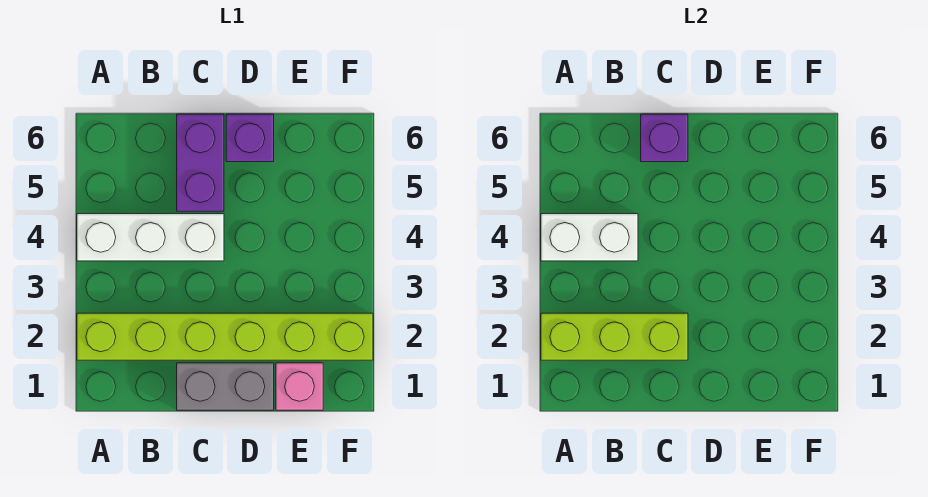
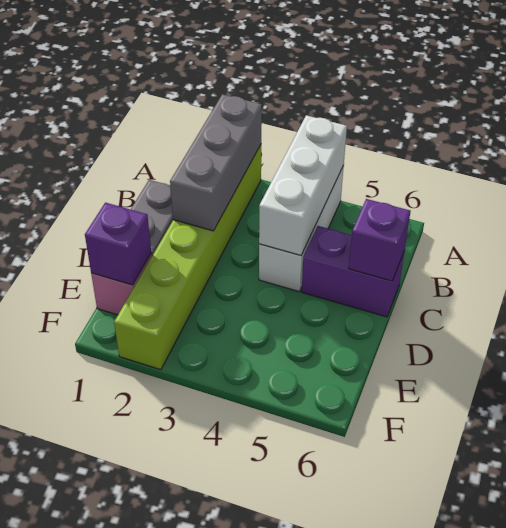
lime 1x3 brick [541,313,688,360] -> grey 1x3 brick [170,94,262,231]
white 1x2 brick [541,214,638,261] -> white 1x3 brick [259,115,347,256]
purple 1x1 brick [226,114,274,162] -> purple 1x1 brick moved to [85,203,151,285]

